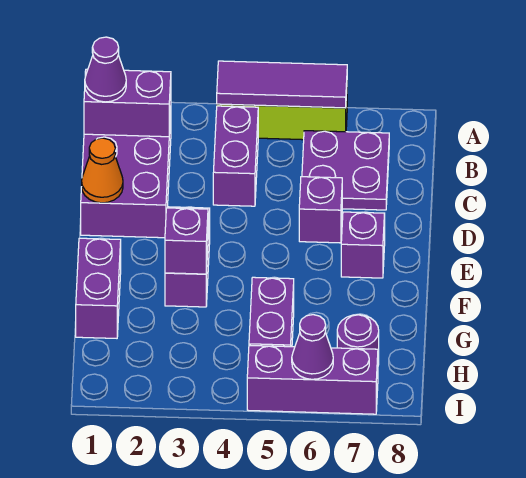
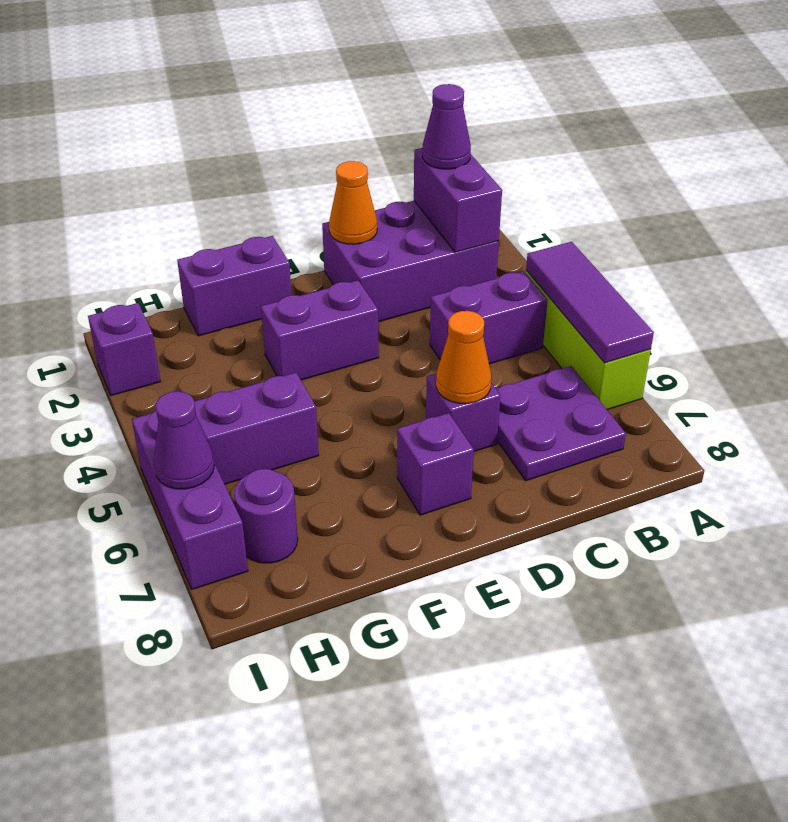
none -> orange 1x1 cone [436,311,491,404]
purple 1x1 brick [165,208,208,274] -> purple 1x1 brick moved to [88,303,160,396]

